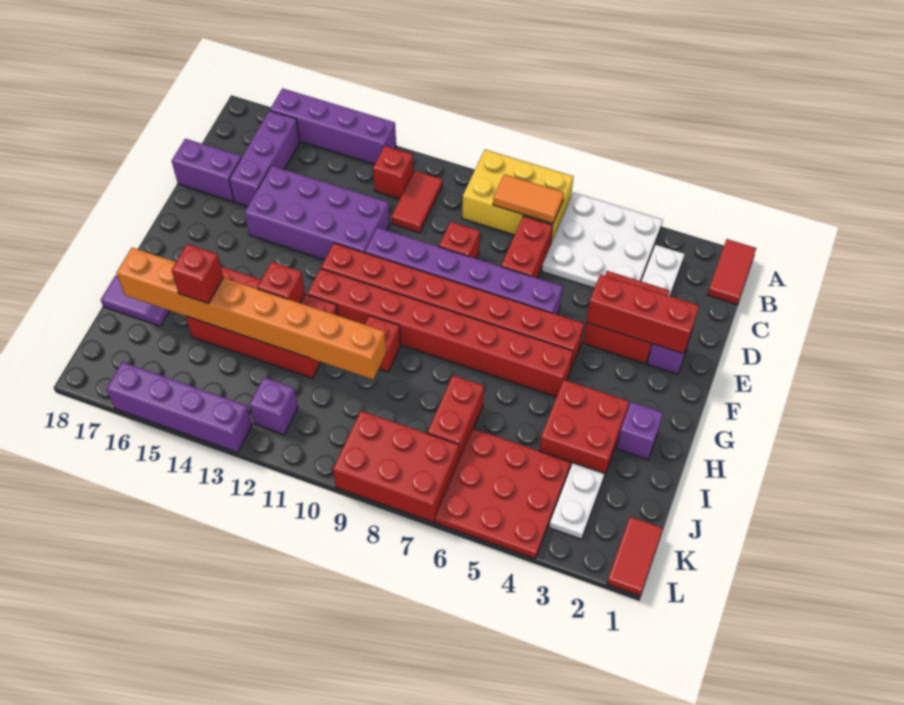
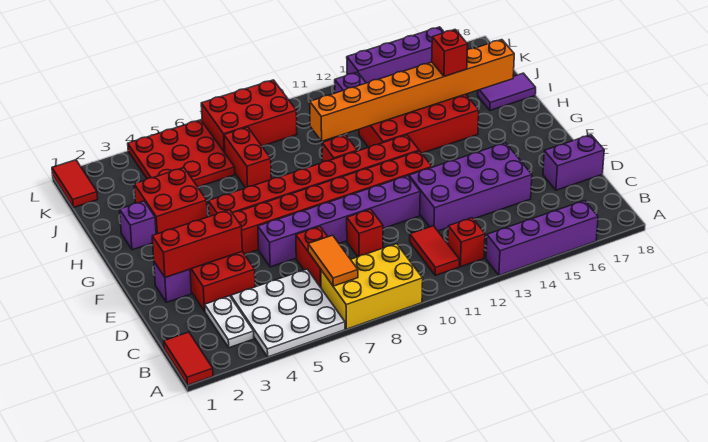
orange 1x2 tile [493,174,564,224] -> orange 1x2 tile turned to [308,235,358,286]
purple 1x3 brick [229,111,300,206] -> none
red 1x1 brick [257,262,305,303] -> none
white 1x2 plate [549,463,604,539] -> none

